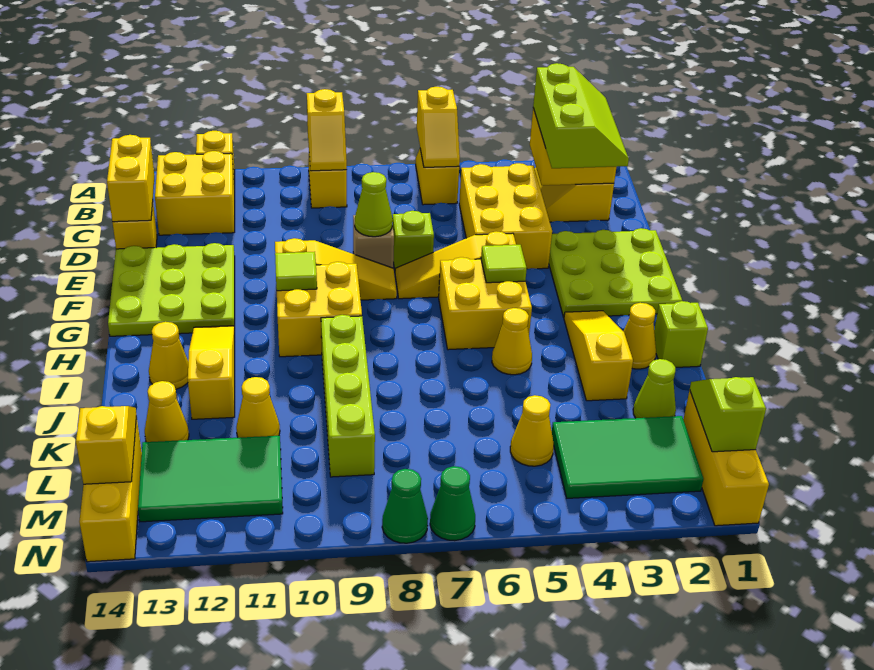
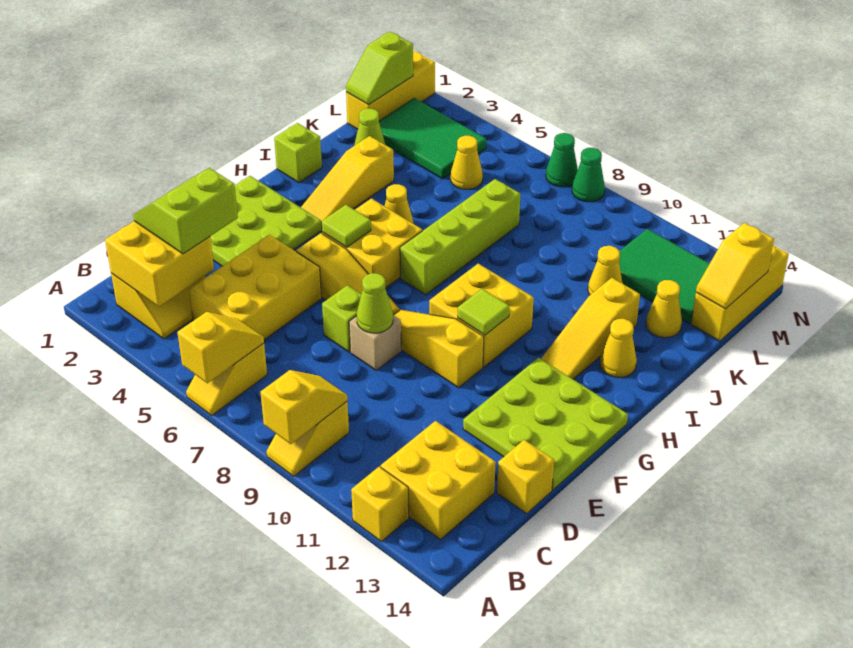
lime 2x3 slope [533,63,629,168] -> lime 2x2 slope [133,168,238,254]
yellow 1x2 brick [107,135,154,222] -> none
yellow 1x1 cone [623,303,656,369] -> none
lime 1x4 brick [321,315,375,477] -> lime 1x4 brick moved to [400,179,520,295]

